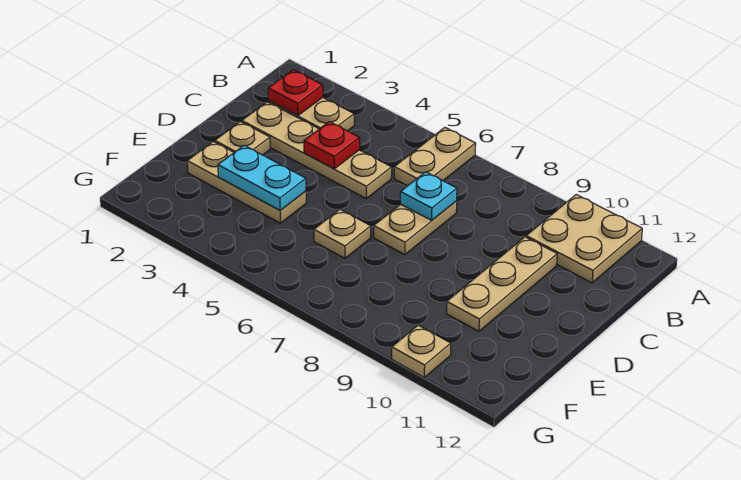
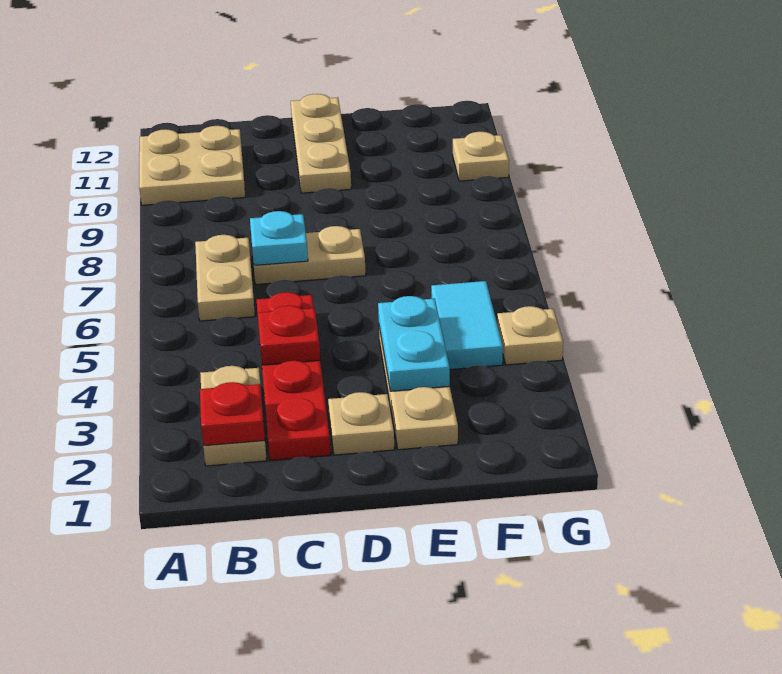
tan 1x2 plate [394,128,476,186] -> tan 1x2 plate turned to [195,235,255,321]
tan 1x4 plate [242,102,392,198] -> red 1x4 plate [257,292,331,461]
tan 1x3 plate [447,237,557,331] -> tan 1x3 plate turned to [291,94,351,193]
tan 1x1 plate [314,209,371,258] -> tan 1x1 plate moved to [497,306,563,365]
none -> cyan 1x2 tile [431,281,503,369]

